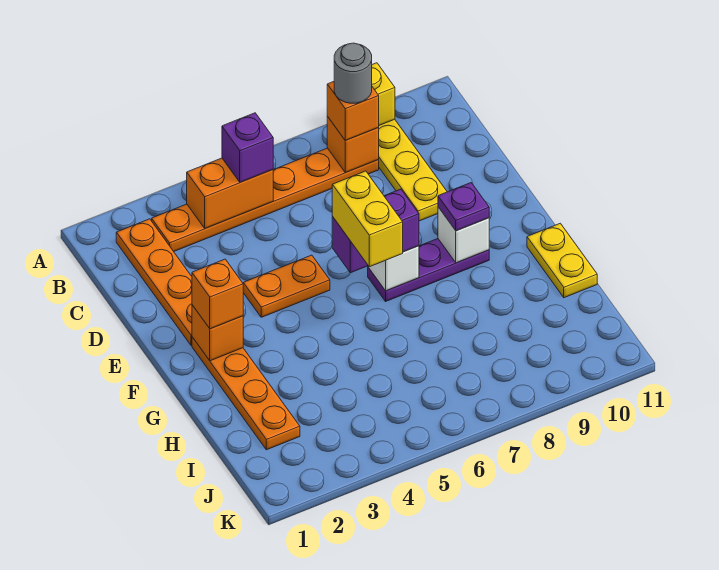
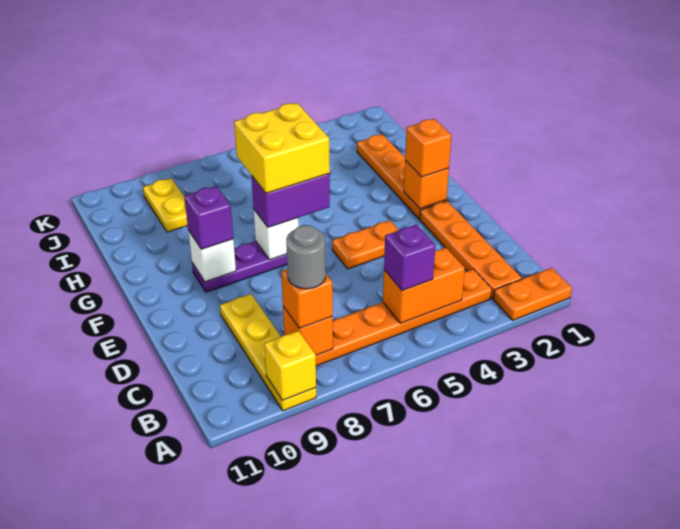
none -> orange 1x2 plate [493,268,572,320]
yellow 1x2 brick [332,171,403,267] -> yellow 2x2 brick [234,103,330,193]
purple 1x1 plate [438,183,489,231] -> purple 1x1 brick [184,186,233,249]
yellow 1x2 plate [527,223,597,298] -> yellow 1x2 plate moved to [143,178,188,232]

